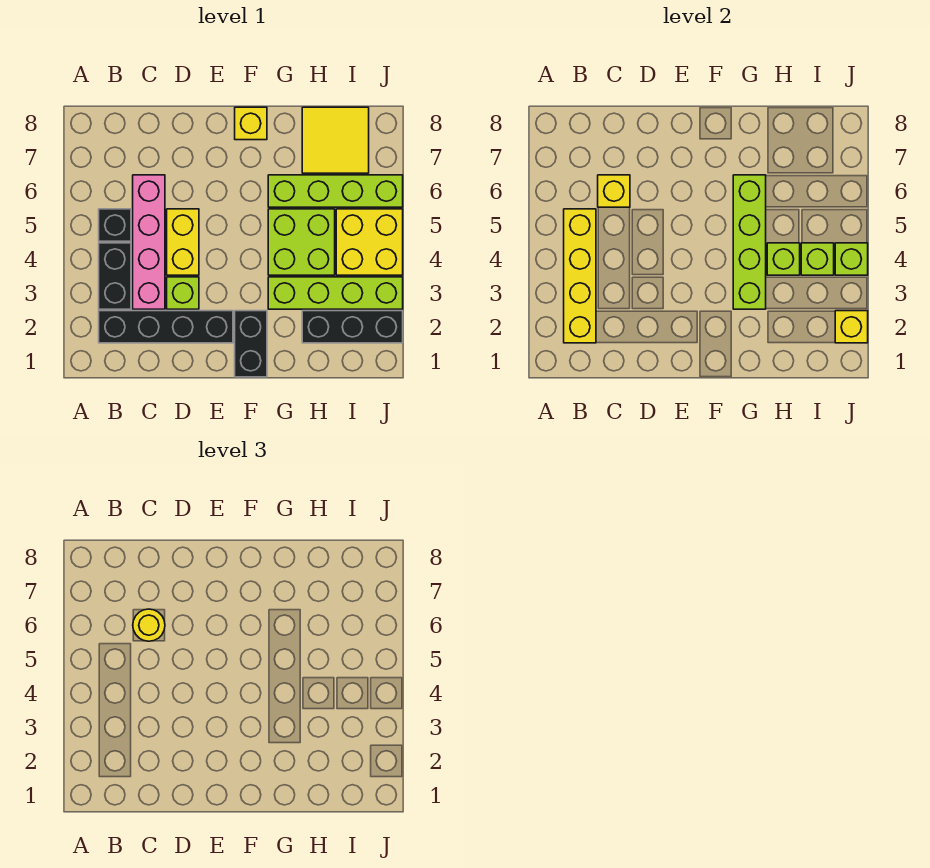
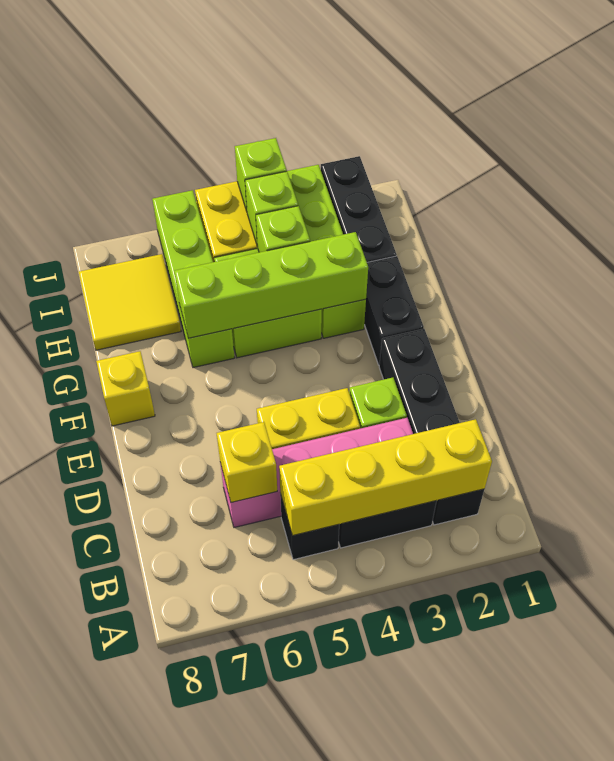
yellow 1x1 round brick [133,609,165,641] -> none
black 1x2 brick [235,311,267,377] -> black 1x2 brick turned to [364,256,424,365]
yellow 1x1 brick [835,311,868,343] -> none

